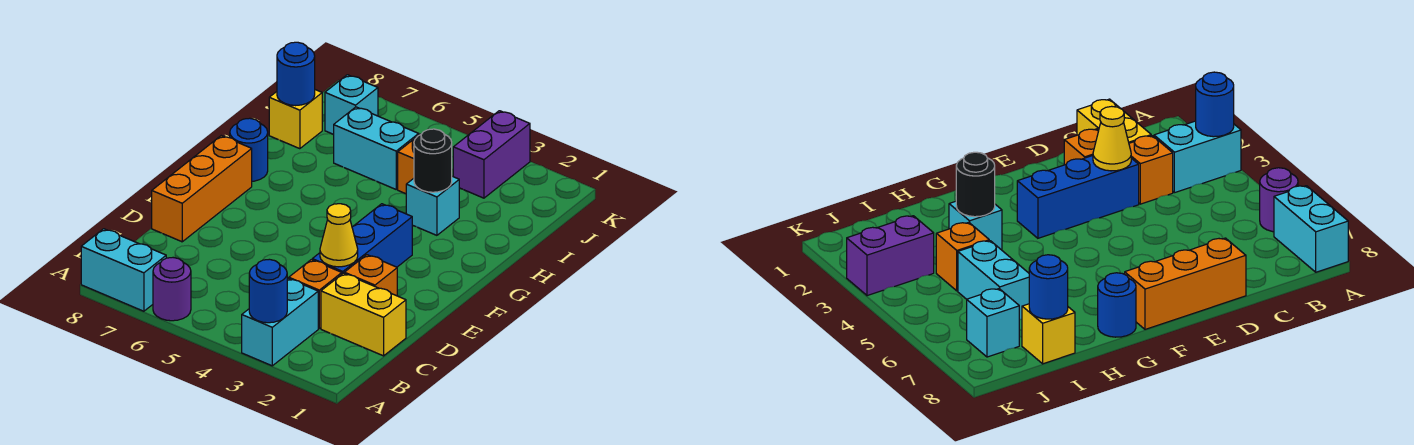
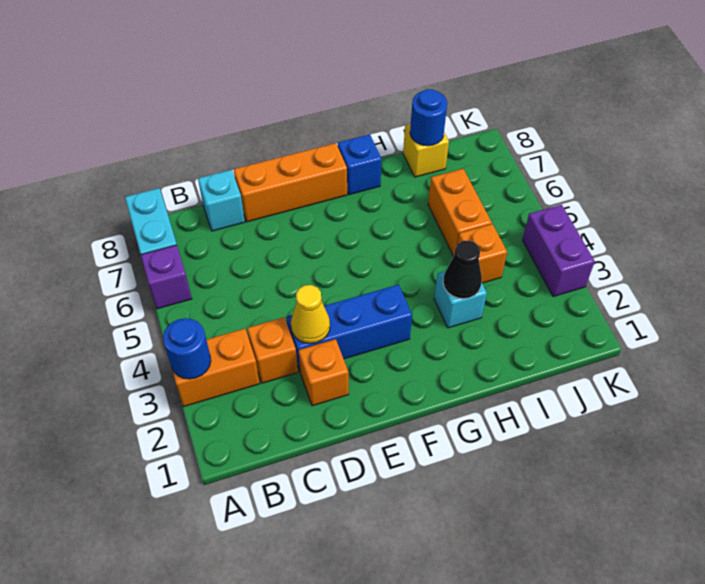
cyan 1x2 brick [242,278,318,366] -> orange 1x2 brick [172,329,260,407]
purple 1x1 round brick [153,258,191,321] -> purple 1x1 brick [141,245,192,309]
yellow 1x2 brick [321,273,406,356] -> none
blue 1x1 round brick [230,118,268,181] -> blue 1x1 brick [338,134,382,195]
black 1x1 round brick [414,129,452,192] -> black 1x1 cone [443,241,482,299]
cyan 1x2 brick [333,107,419,189] -> orange 1x2 brick [428,169,492,257]
purple 1x2 brick [453,111,530,198] -> purple 1x2 brick turned to [523,205,595,297]
cyan 1x1 brick [325,75,378,134] -> cyan 1x1 brick moved to [198,170,245,231]

